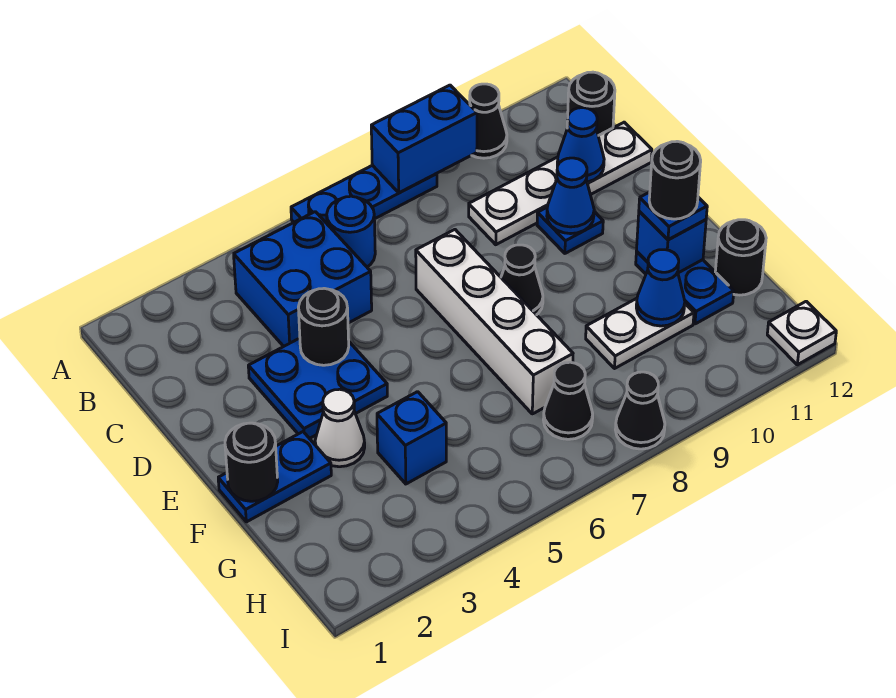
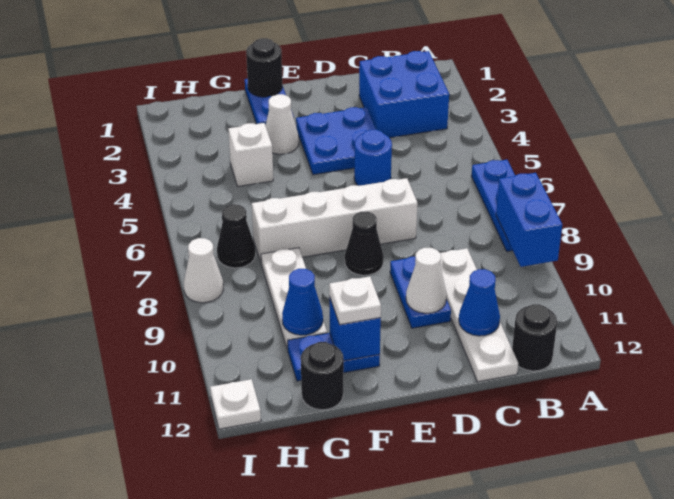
black 1x1 cone [470,84,507,158] -> none
blue 2x2 brick [234,212,372,346] -> blue 2x2 brick moved to [359,51,449,138]
blue 1x1 round brick [327,196,375,267] -> blue 1x1 round brick moved to [354,130,392,186]
black 1x1 round brick [298,288,349,365] -> none
blue 1x1 plate [537,208,603,253] -> blue 1x2 plate [390,257,451,328]
blue 1x1 cone [547,158,594,234] -> white 1x1 cone [406,248,447,313]
blue 1x1 plate [639,192,707,240] -> white 1x1 plate [329,276,381,325]
black 1x1 round brick [649,141,701,219] -> none
blue 1x1 brick [377,392,446,484] -> white 1x1 brick [228,123,273,186]
white 1x2 plate [586,298,694,368] -> white 1x3 plate [261,248,327,350]
black 1x1 cone [616,372,665,449] -> white 1x1 cone [184,238,223,303]

